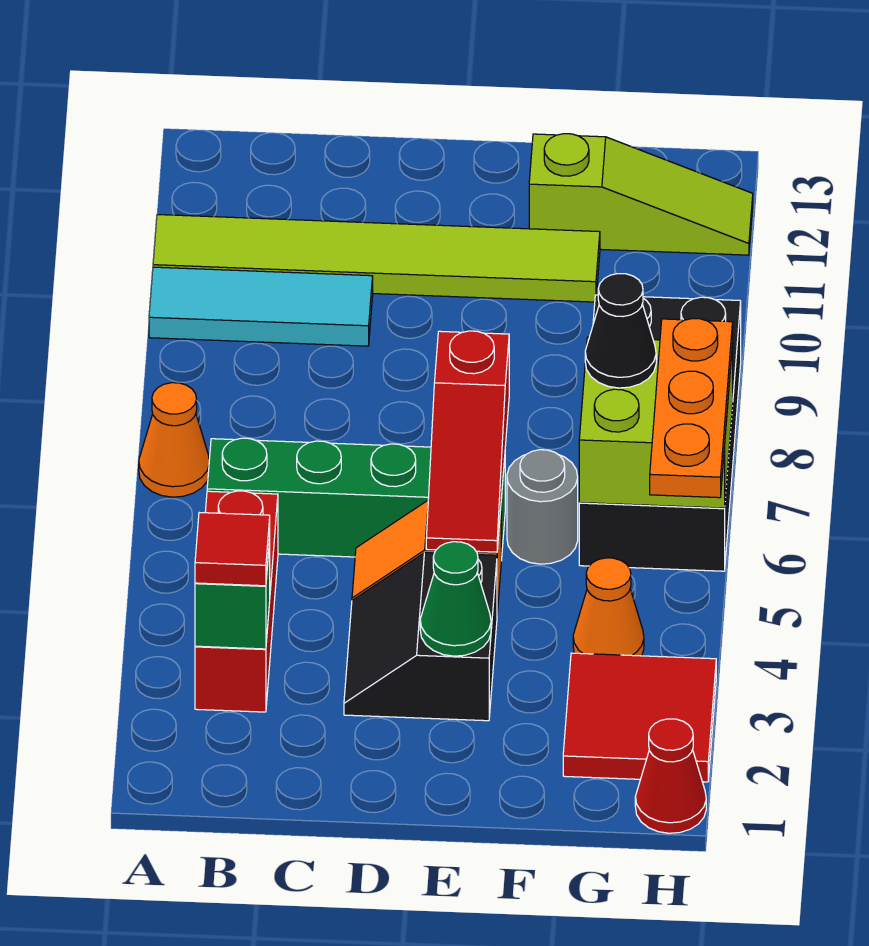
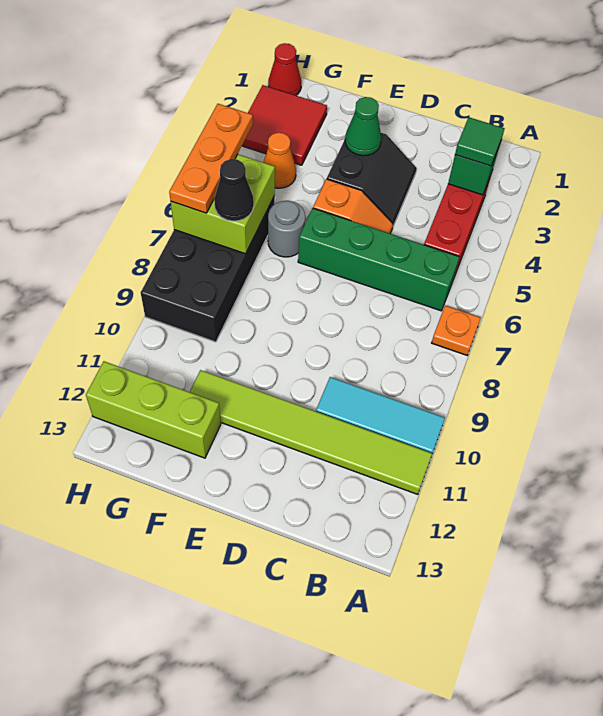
orange 1x1 cone [139,383,209,497] -> orange 1x1 plate [432,306,481,355]
red 1x1 tile [195,513,270,586] -> green 1x1 tile [455,117,505,166]
red 1x3 slope [426,331,509,552] -> none
lime 1x3 slope [529,134,753,255] -> lime 1x3 brick [86,361,221,458]

